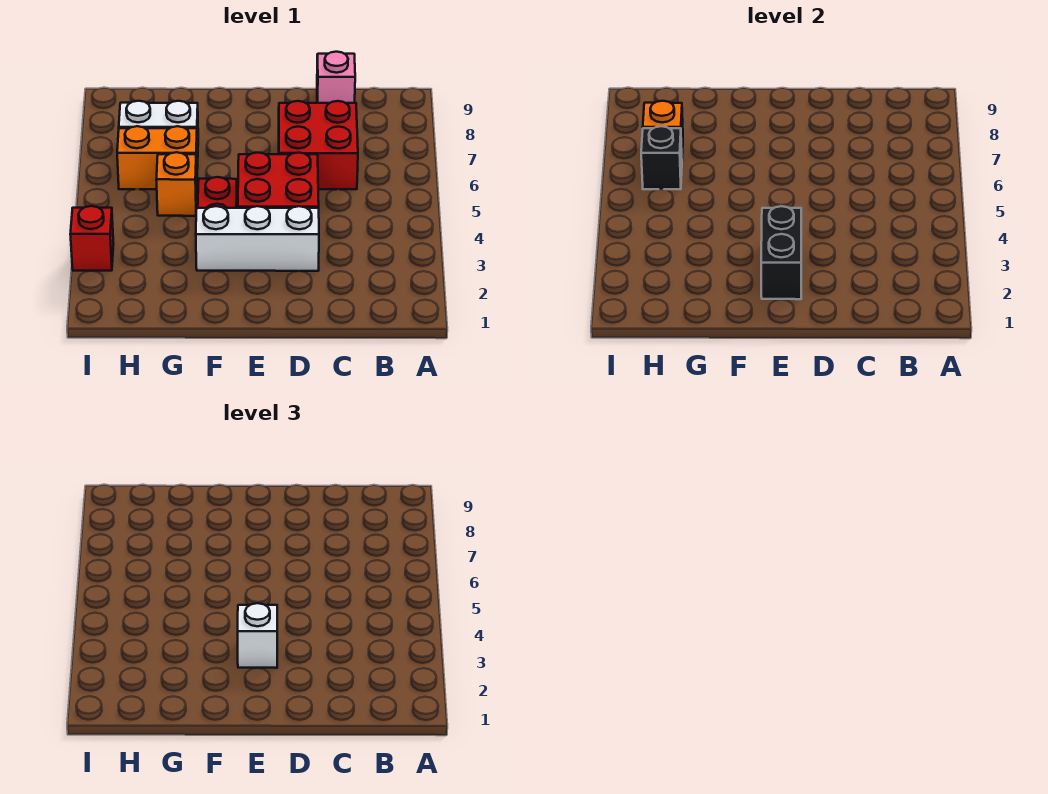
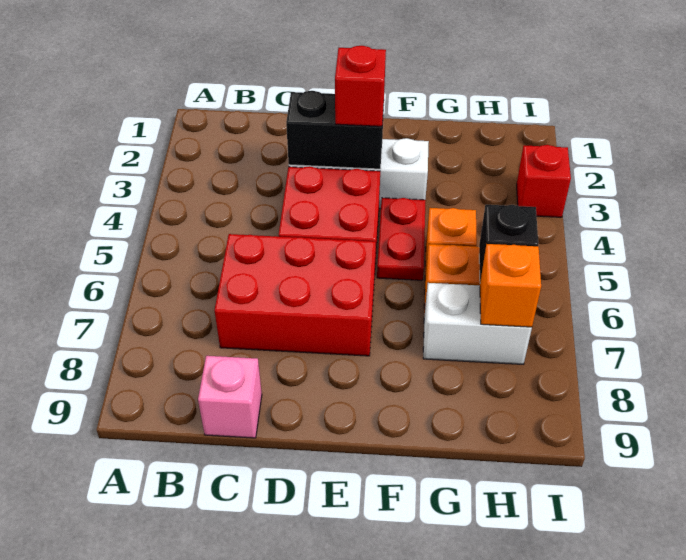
red 2x2 brick [279,101,358,189] -> red 2x3 brick [214,234,376,356]
black 1x2 brick [761,206,801,299] -> black 1x2 brick turned to [286,91,384,169]
white 1x1 brick [238,603,277,668] -> red 1x1 brick [335,46,386,126]

